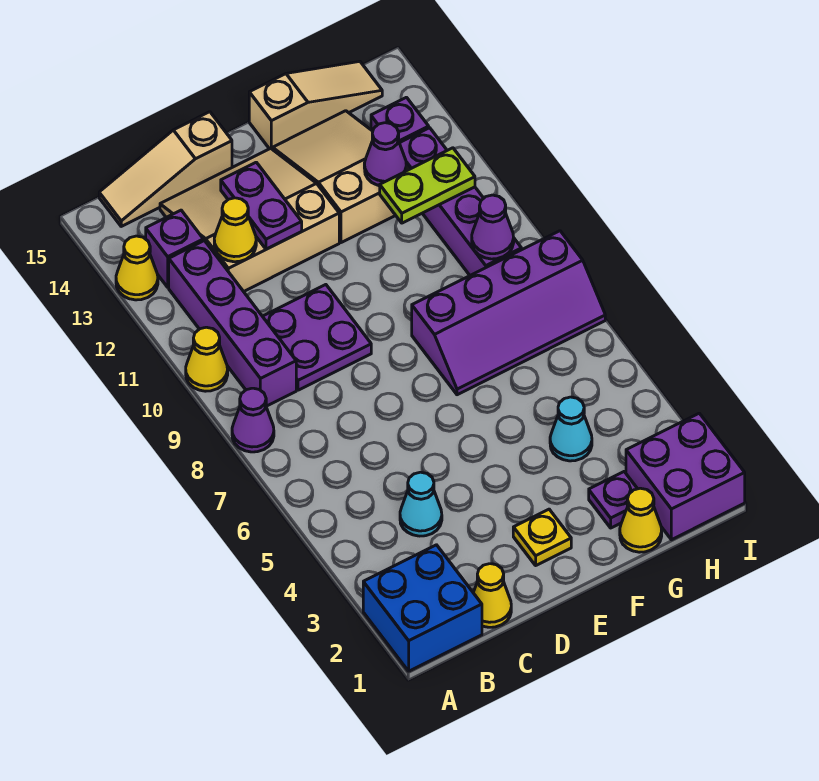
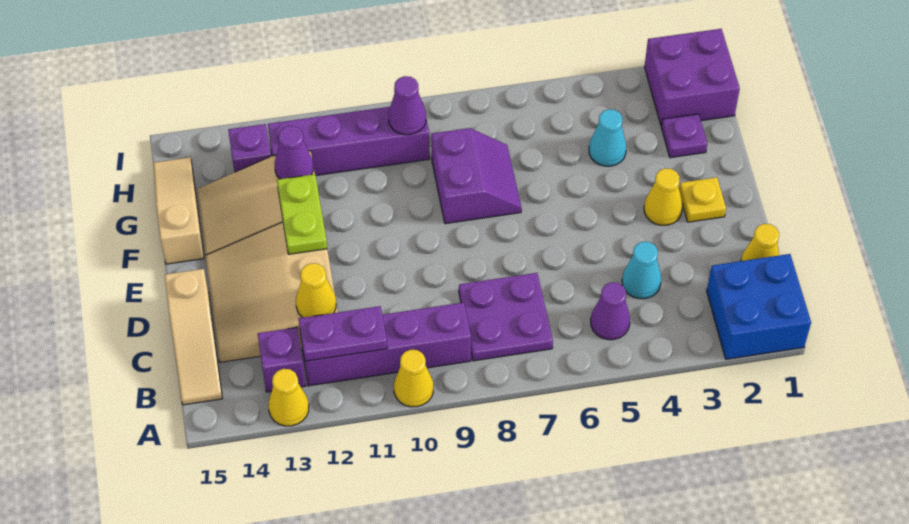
purple 1x1 cone [232,388,274,452] -> purple 1x1 cone moved to [591,282,630,340]
purple 2x2 plate [263,285,371,390] -> purple 2x2 plate moved to [459,273,553,361]
purple 1x2 plate [221,162,302,249] -> purple 1x2 plate moved to [299,306,387,361]
purple 2x4 slope [412,231,605,395] -> purple 2x2 slope [431,128,522,224]
yellow 1x1 cone [620,488,662,552] -> yellow 1x1 cone moved to [644,168,682,225]
lime 1x2 plate [380,148,475,223] -> lime 1x2 plate moved to [277,174,327,254]

